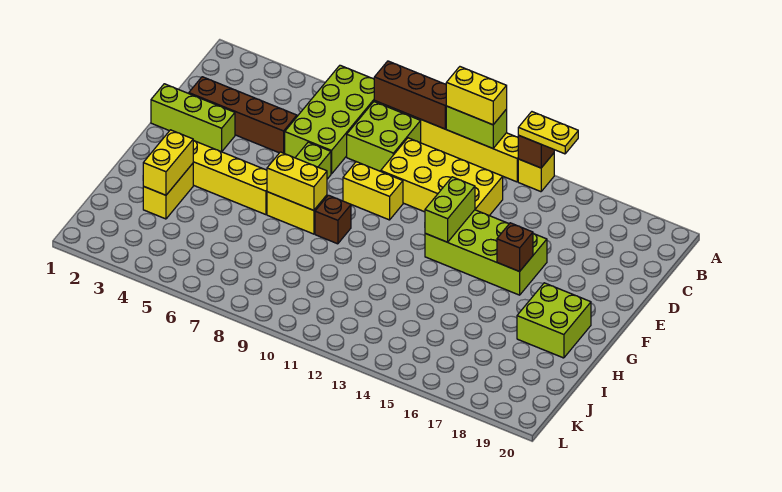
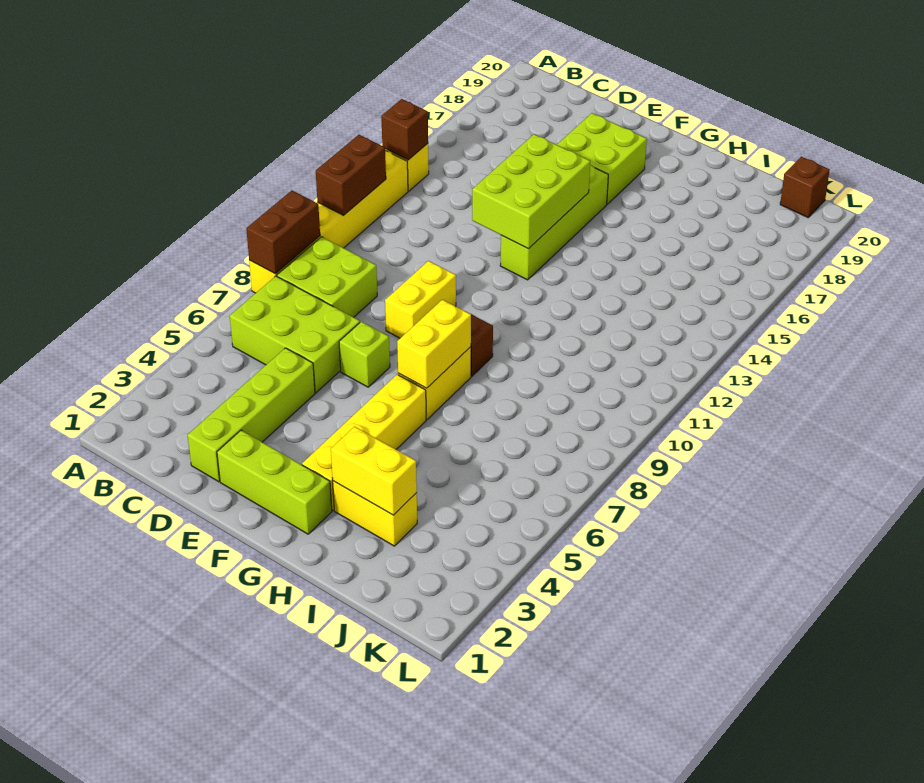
lime 2x4 brick [285,65,375,174] -> lime 2x3 brick [230,276,360,393]
brown 1x3 brick [374,61,446,129] -> brown 1x2 brick [246,190,320,274]
lime 1x2 brick [446,106,507,148] -> brown 1x2 brick [316,135,386,215]
yellow 1x2 brick [446,67,507,125] -> none
yellow 1x2 plate [518,112,578,154] -> none
yellow 2x4 brick [381,138,503,216] -> none
brown 1x4 brick [189,77,297,154] -> lime 1x4 brick [188,348,315,482]
lime 1x3 brick [151,84,235,152] -> lime 1x3 brick turned to [217,430,332,534]
lime 2x4 brick [425,210,547,295] -> lime 1x4 brick [500,165,608,280]
lime 1x2 brick [425,177,475,242] -> lime 2x3 brick [472,134,590,249]
brown 1x1 brick [497,223,533,271] -> brown 1x1 brick moved to [780,157,830,217]
lime 2x2 brick [517,283,591,358] -> lime 2x2 brick moved to [557,113,647,204]

